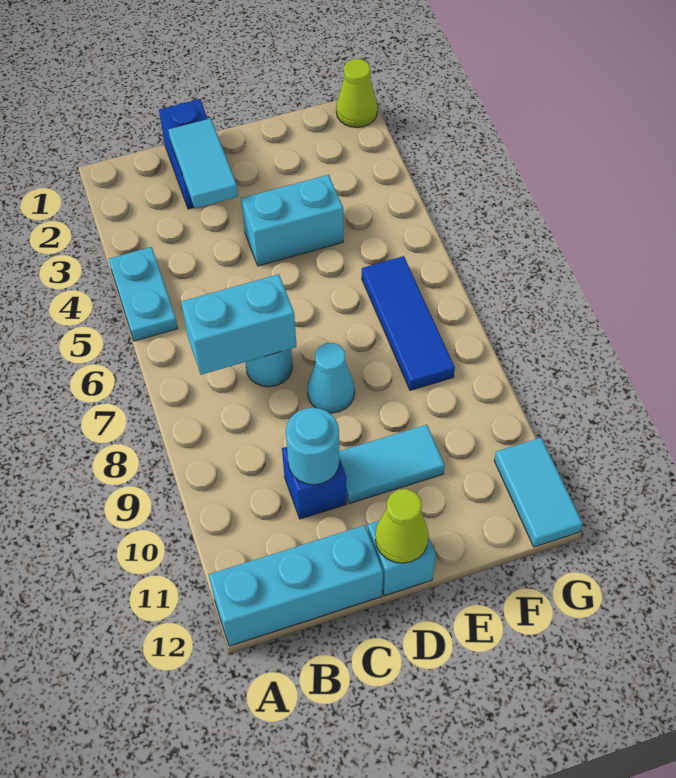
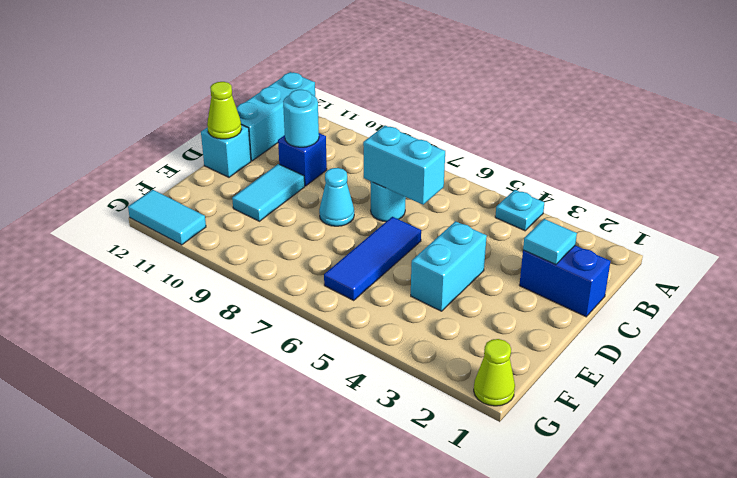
cyan 1x2 plate [109,247,178,341] -> cyan 1x1 plate [495,190,544,231]
cyan 1x2 brick [181,274,296,375] -> cyan 1x2 brick turned to [363,126,445,205]
cyan 1x2 tile [169,118,238,208] -> cyan 1x1 tile [523,219,577,264]
blue 1x3 tile [362,256,455,390] -> blue 1x3 tile turned to [324,217,421,300]

